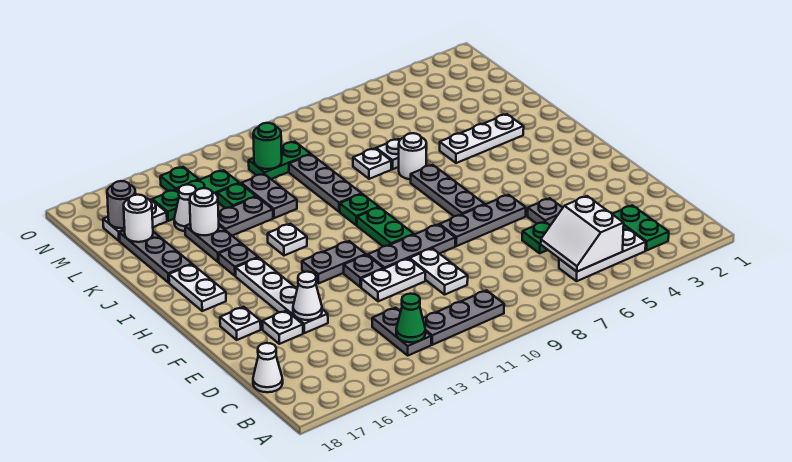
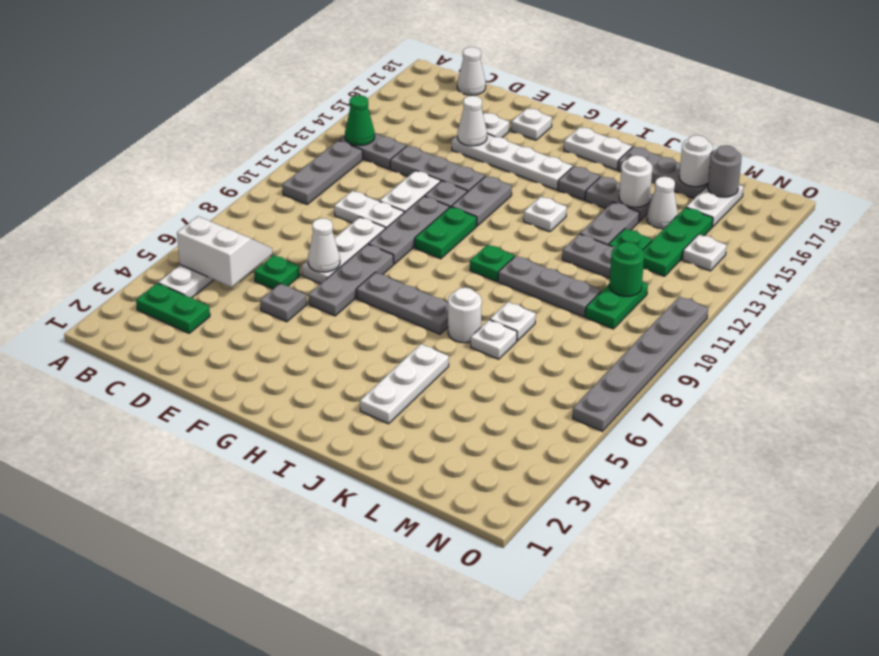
none -> grey 1x3 plate [390,146,485,192]
none -> white 1x3 plate [302,217,385,284]
none -> white 1x1 cone [308,218,340,272]
green 1x2 plate [357,207,414,246] -> green 1x2 plate turned to [415,207,477,259]
green 1x1 plate [160,167,199,191] -> white 1x1 plate [682,234,727,271]
none -> grey 1x6 plate [573,297,708,431]

